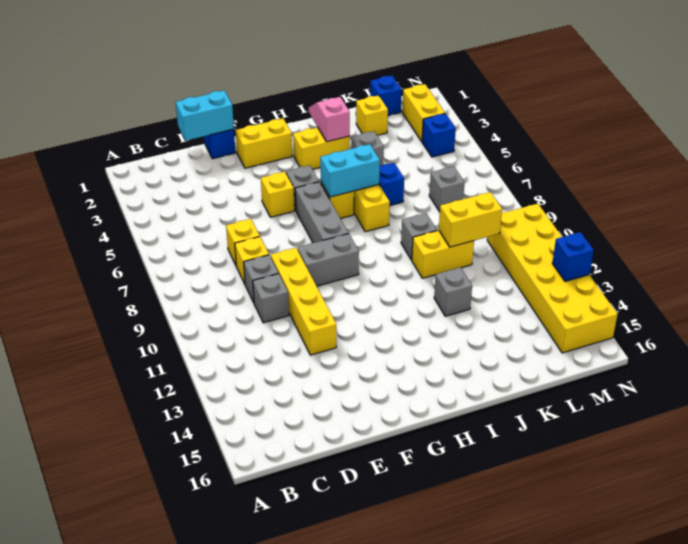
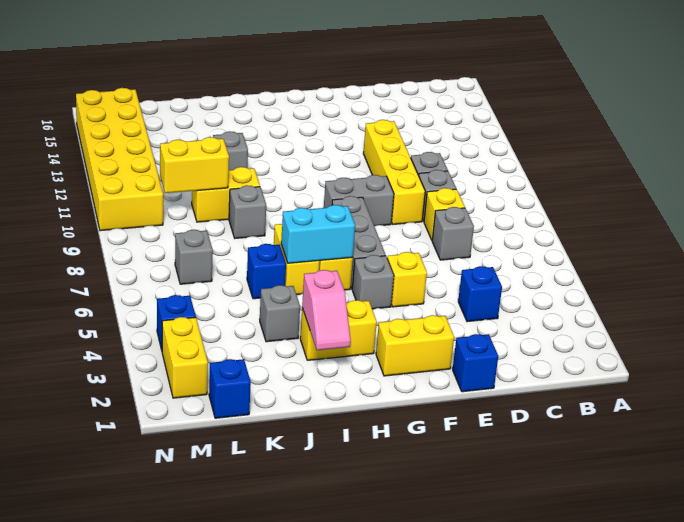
cyan 1x2 brick [176,91,234,141] -> none
yellow 1x1 brick [226,219,260,265] -> grey 1x1 brick [432,207,474,260]
yellow 1x1 brick [356,95,388,135] -> none
blue 1x1 brick [552,232,594,281] -> blue 1x1 brick moved to [458,266,502,322]

